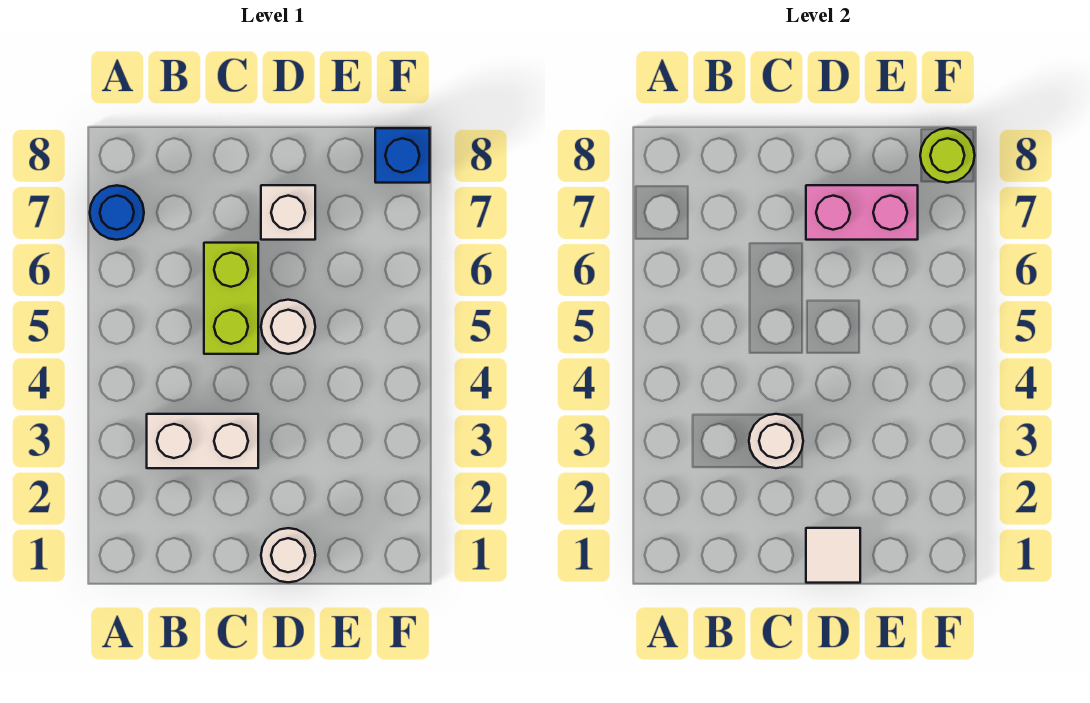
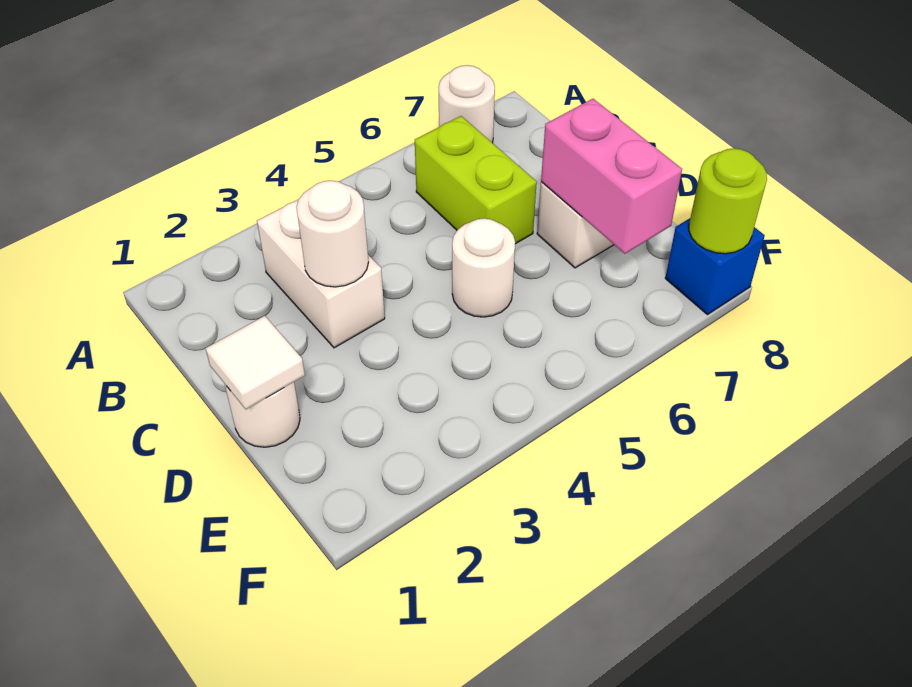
blue 1x1 round brick [90,185,144,240] -> white 1x1 round brick [439,65,495,143]
lime 1x2 brick [204,243,258,354] -> lime 1x2 brick turned to [415,116,537,244]

